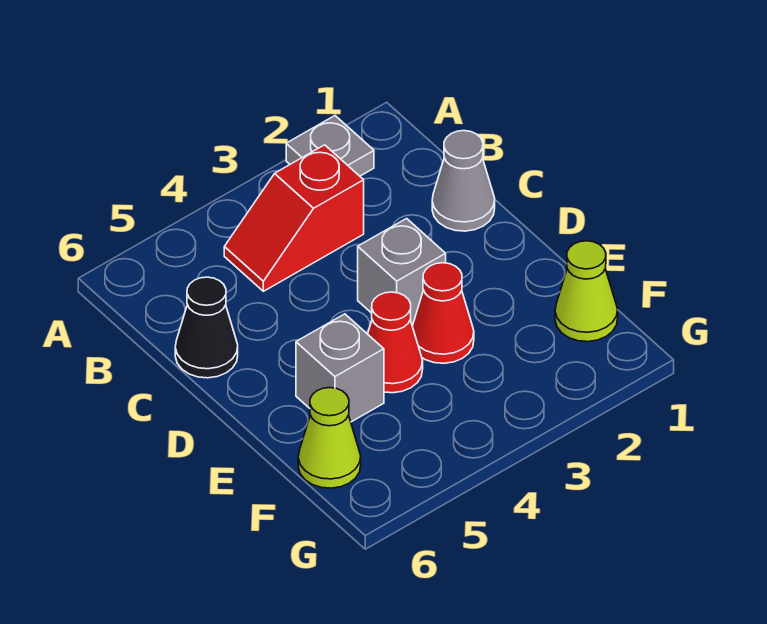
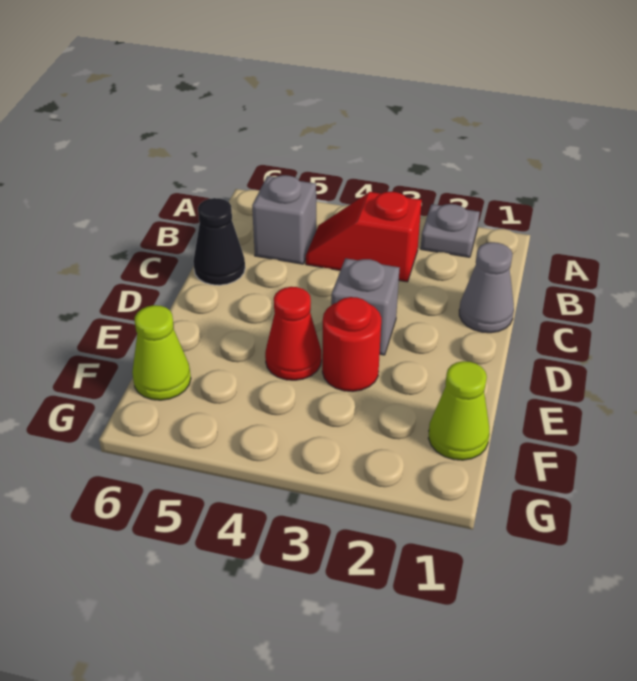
red 1x1 cone [412,263,474,363] -> red 1x1 round brick [322,297,381,391]
grey 1x1 brick [296,314,384,422] -> grey 1x1 brick moved to [252,175,316,264]

